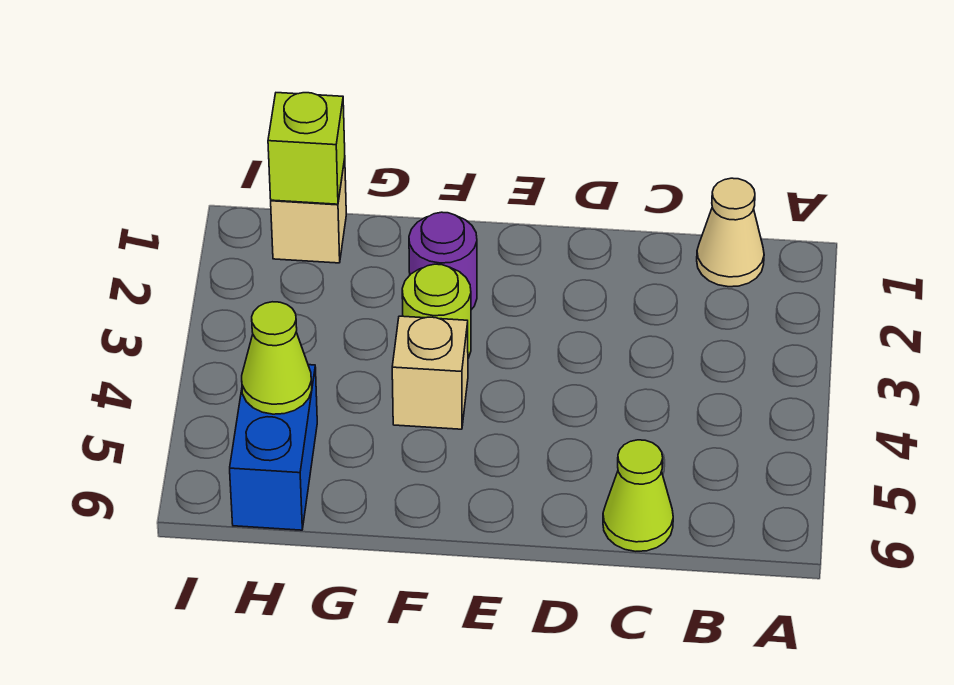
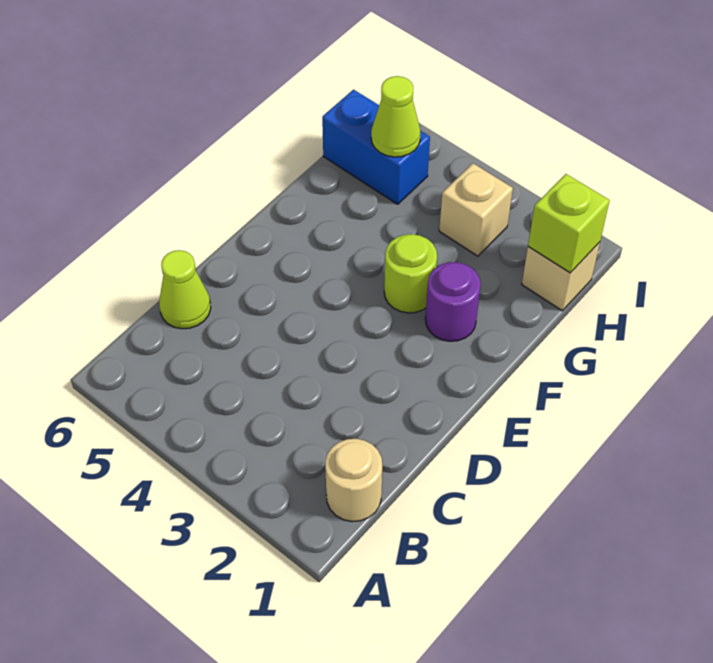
tan 1x1 cone [697,178,764,287] -> tan 1x1 round brick [325,439,382,522]
tan 1x1 brick [392,316,468,429] -> tan 1x1 brick moved to [439,163,513,256]

